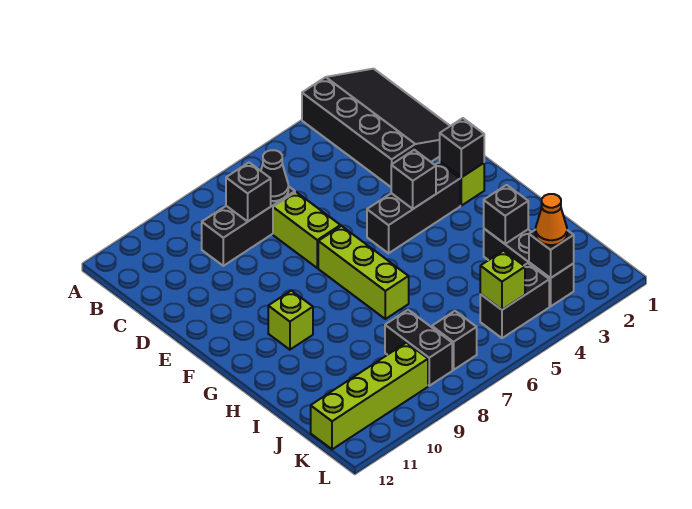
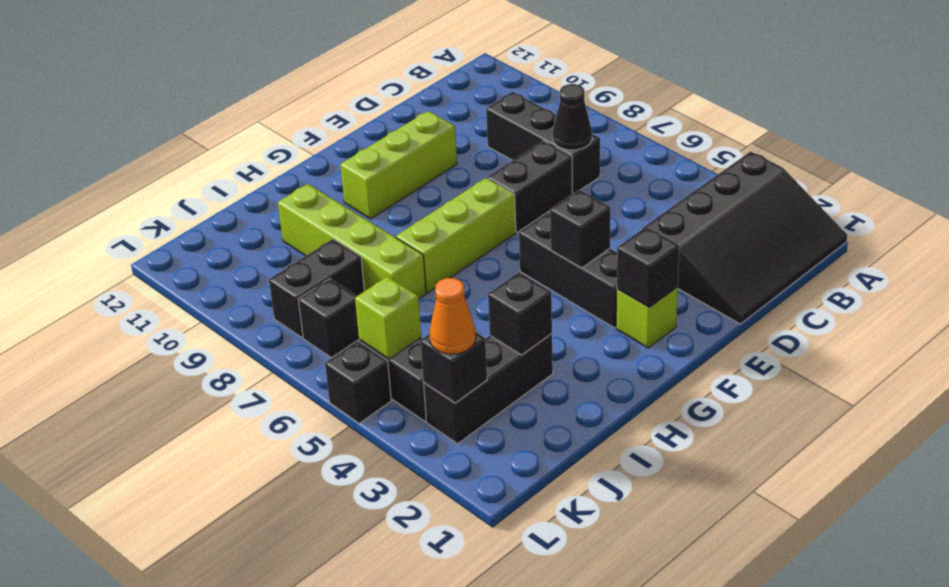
black 1x1 brick [226,163,271,221] -> black 1x1 brick moved to [325,341,391,423]
lime 1x2 brick [273,192,340,268] -> black 1x2 brick [487,141,573,232]
lime 1x1 brick [268,291,313,350] -> lime 1x3 brick [340,111,457,219]
lime 1x4 brick [311,343,428,449] -> lime 1x4 brick moved to [278,184,426,299]

